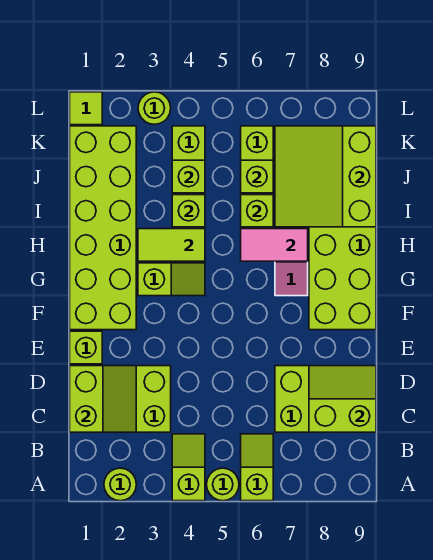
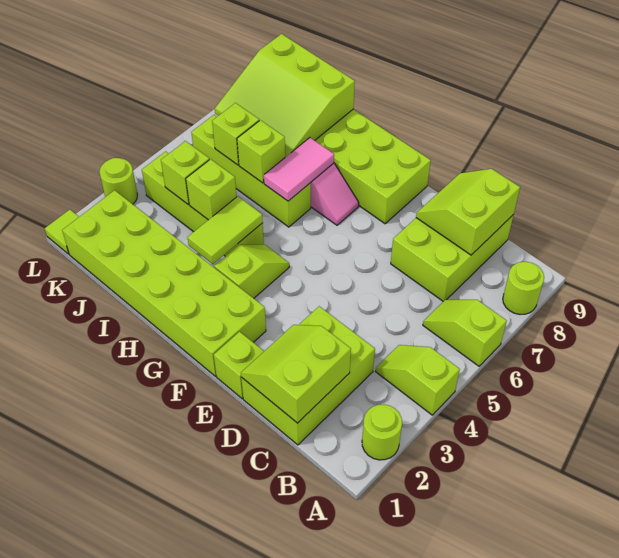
lime 1x1 round brick [207,468,239,501] -> lime 1x1 round brick moved to [503,262,544,314]
lime 2x2 slope [70,366,136,432] -> lime 2x2 slope turned to [241,325,351,423]

